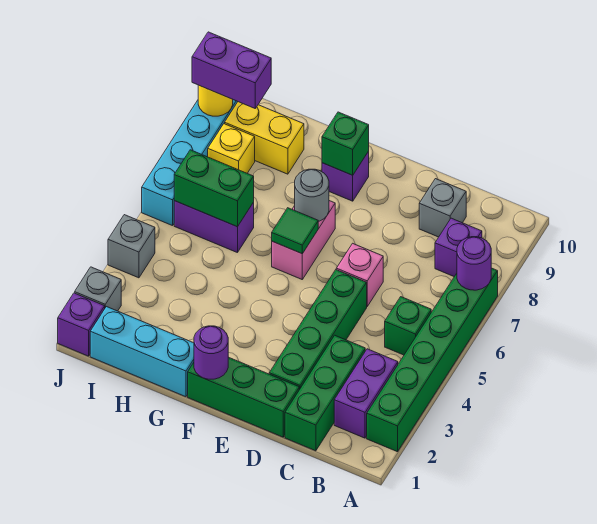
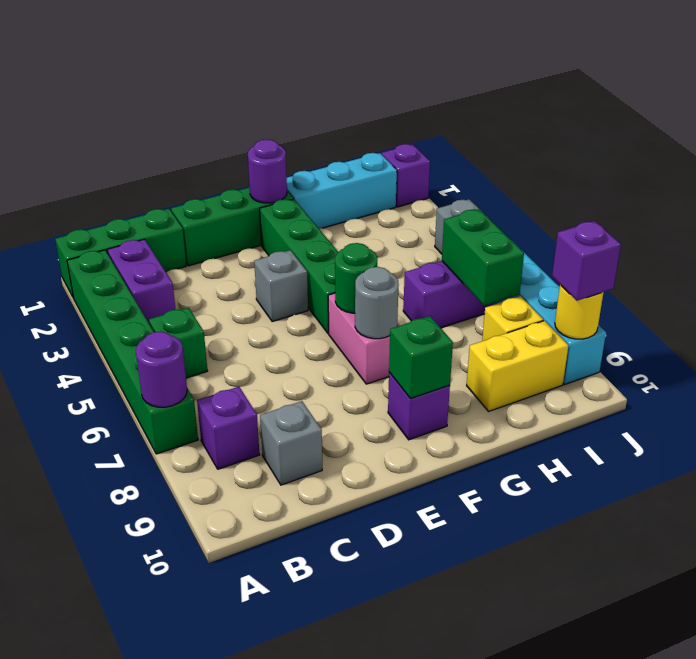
green 1x3 brick [285,335,365,451] -> green 1x3 brick turned to [55,209,186,298]
green 1x4 brick [269,270,367,390] -> green 1x4 brick moved to [260,199,338,334]
pink 1x1 brick [336,243,383,306] -> none
green 1x1 tile [272,208,318,254] -> green 1x1 round brick [335,243,377,313]
green 1x2 brick [174,150,254,227] -> green 1x2 brick turned to [442,209,524,306]
purple 1x2 brick [192,32,271,108] -> purple 1x1 brick [552,221,621,301]
grey 1x1 brick [75,267,121,311] -> grey 1x1 brick moved to [254,250,308,322]

